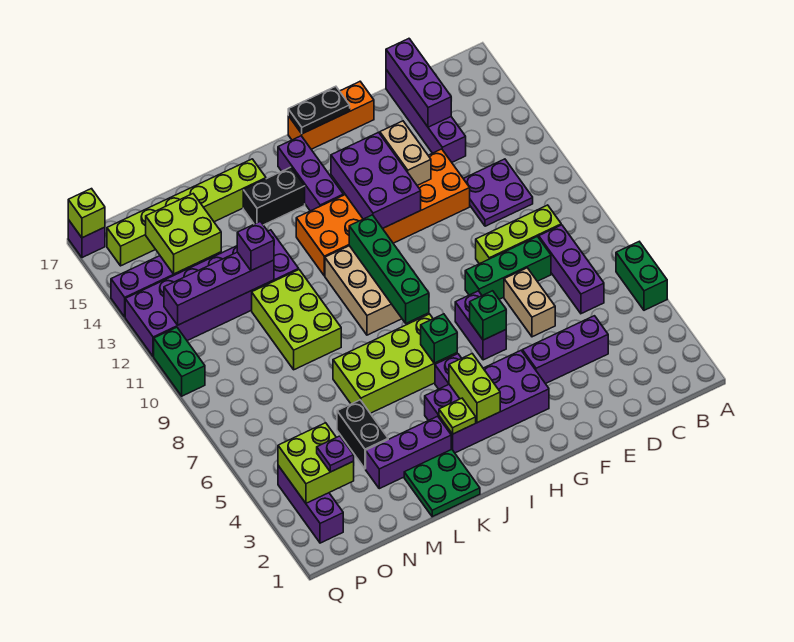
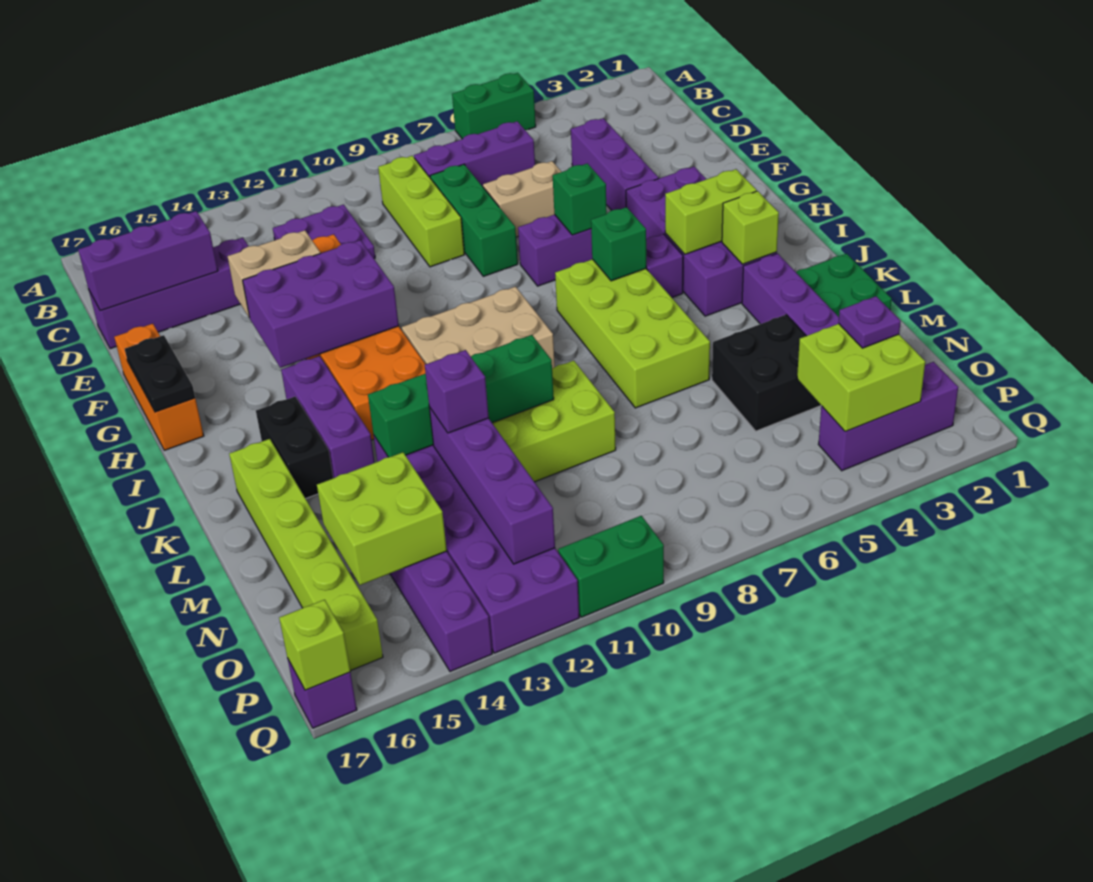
green 1x4 brick [349,215,429,323] -> green 1x4 brick moved to [368,335,554,457]
purple 1x3 brick [278,136,343,211] -> purple 1x3 brick turned to [281,356,375,478]
lime 1x1 plate [439,398,476,434] -> lime 1x1 brick [722,191,779,264]
black 1x2 brick [337,400,388,469] -> black 2x2 brick [712,315,821,431]

